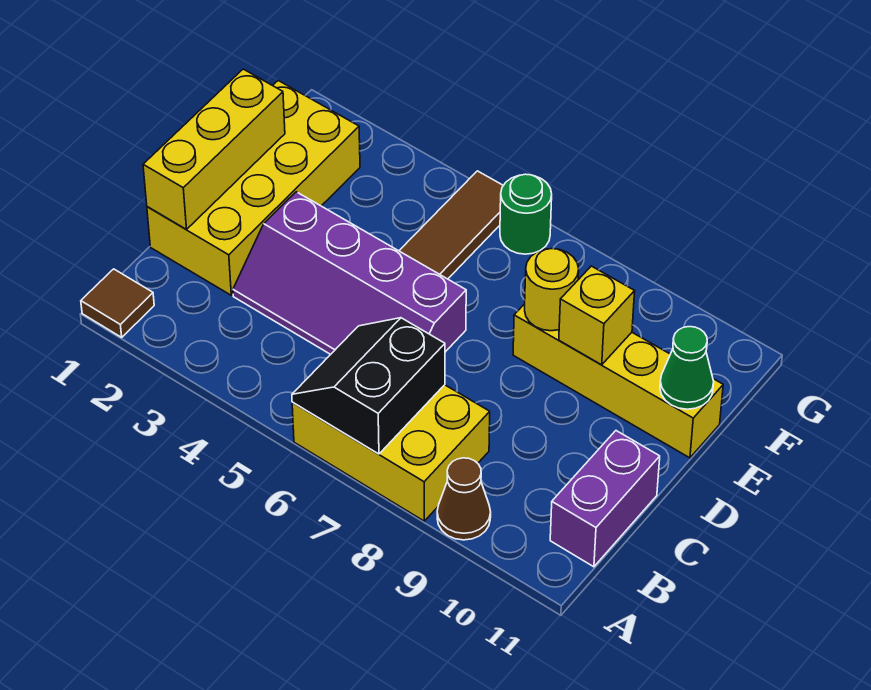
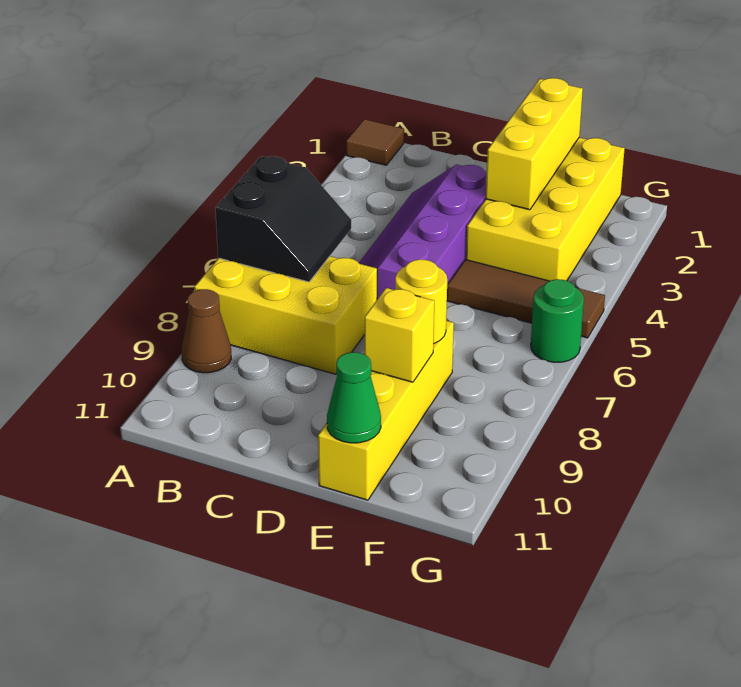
yellow 2x3 brick [292,385,490,521] -> yellow 2x3 brick turned to [194,256,377,374]
black 2x2 slope [292,318,445,454] -> black 2x2 slope turned to [216,156,351,282]
purple 1x2 brick [550,431,660,567] -> none
yellow 2x4 brick [147,81,360,295] -> yellow 2x4 brick turned to [466,138,625,281]
yellow 1x3 brick [143,69,285,229] -> yellow 1x3 brick turned to [486,78,583,210]

